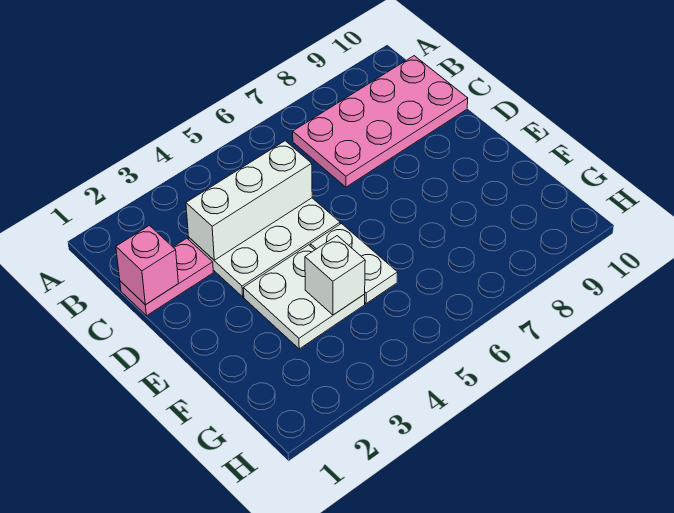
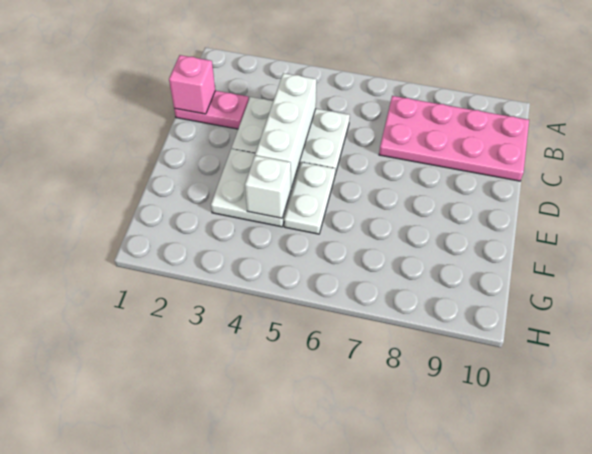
white 1x3 brick [186,141,312,260] -> white 1x3 brick turned to [255,73,317,188]

